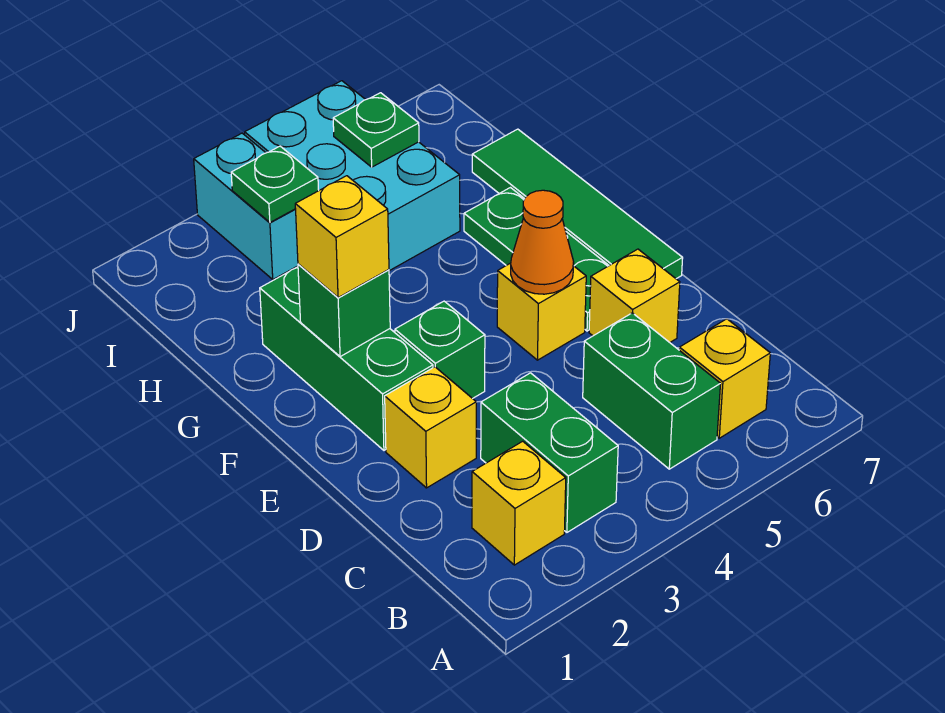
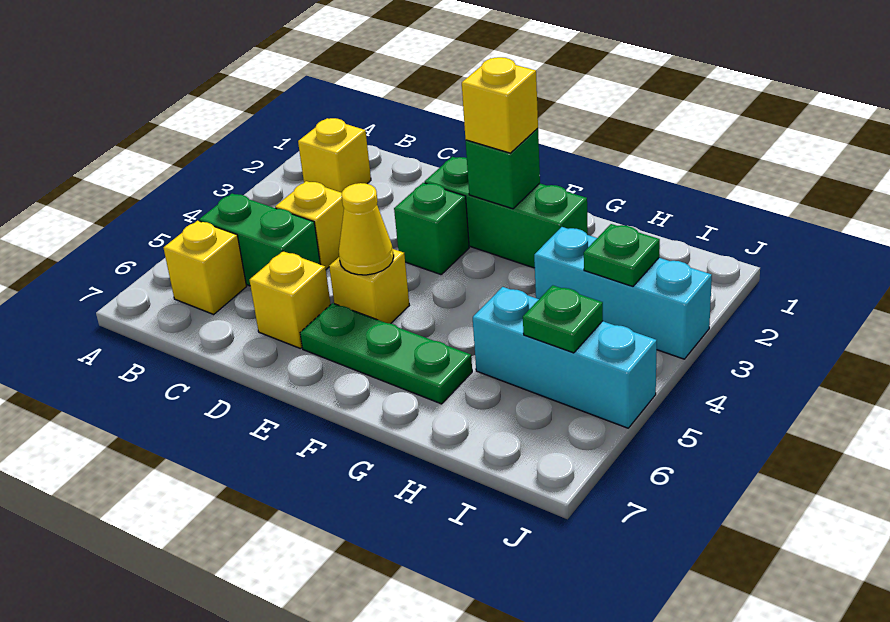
green 1x2 brick [481,373,618,532] -> none
yellow 1x1 brick [385,367,476,488] -> yellow 1x1 brick moved to [275,181,344,269]
orange 1x1 cone [511,190,574,294] -> yellow 1x1 cone [339,183,394,275]
green 1x4 tile [472,129,683,279] -> none
cyan 2x3 brick [245,81,460,271] -> cyan 1x3 brick [473,287,657,428]
cyan 1x2 brick [194,133,298,279] -> cyan 1x3 brick [534,227,712,359]

